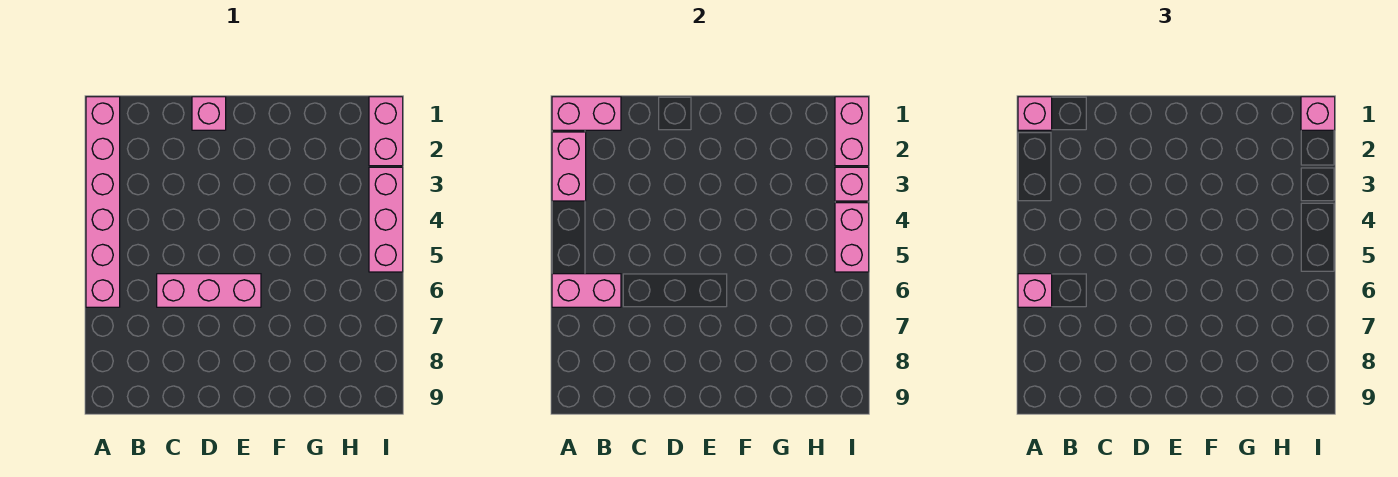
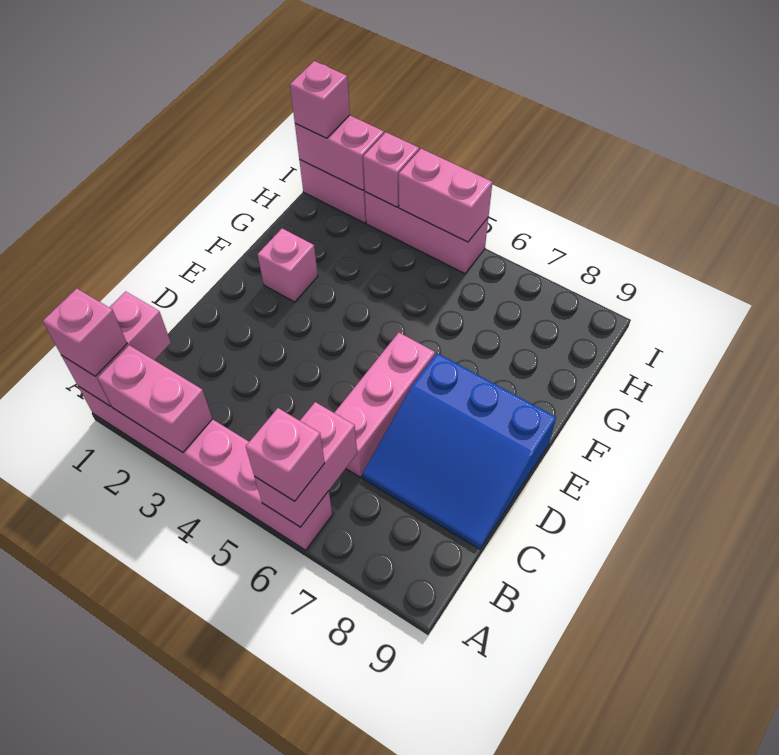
none -> blue 3x3 slope [362,353,556,549]
pink 1x1 brick [192,97,226,130] -> pink 1x1 brick moved to [258,228,318,302]

